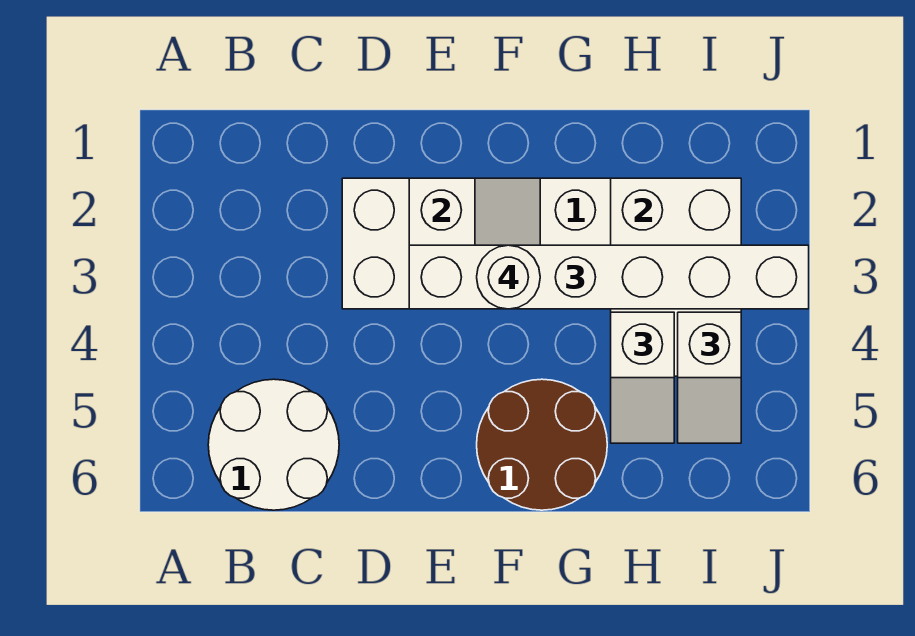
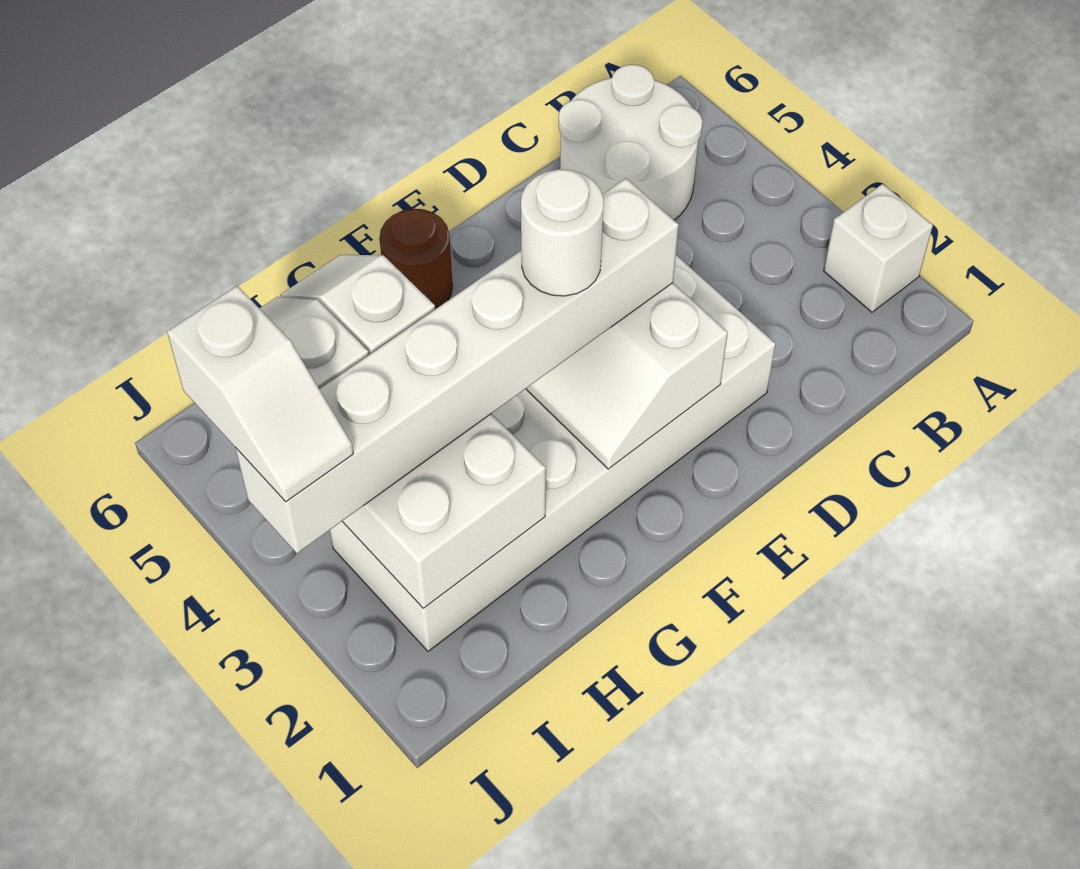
none -> white 1x1 brick [824,184,933,312]
brown 2x2 round brick [477,379,607,510] -> brown 1x1 round brick [379,209,453,309]
none -> white 1x2 slope [167,286,353,502]

